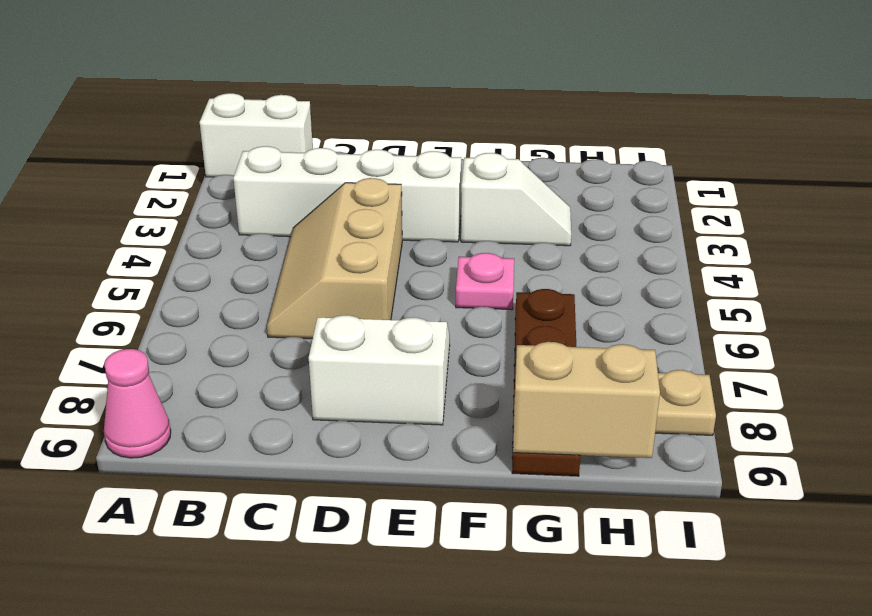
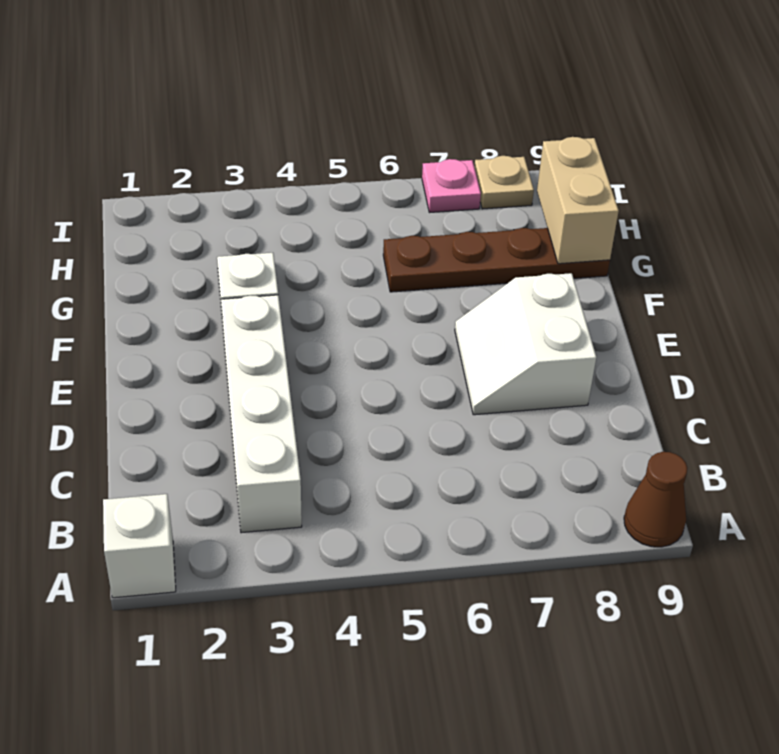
white 1x2 brick [200,93,313,177] -> white 1x1 brick [103,494,176,598]
pink 1x1 cone [104,349,171,458] -> brown 1x1 cone [624,452,687,547]
tan 2x3 slope [267,178,402,339] -> none
pink 1x1 plate [456,253,514,310] -> pink 1x1 plate moved to [422,159,481,213]

